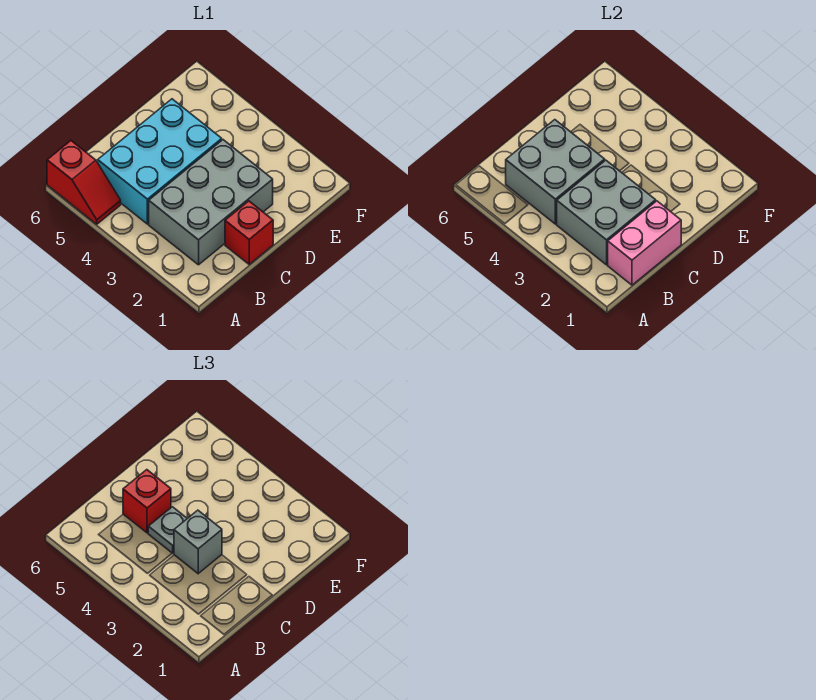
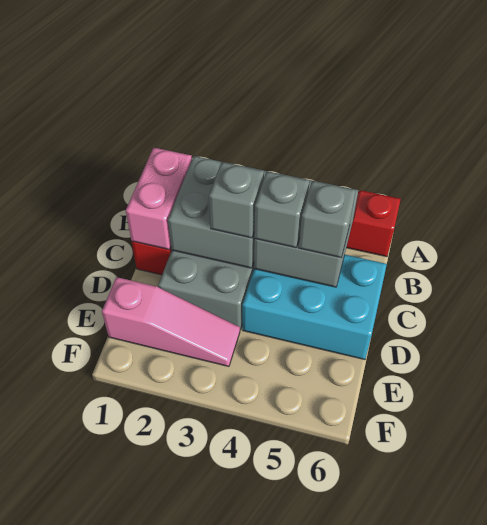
cyan 2x3 brick [98,99,222,224] -> cyan 2x3 brick turned to [242,255,387,360]
grey 1x1 plate [148,507,187,553] -> grey 1x1 brick [254,171,309,248]
red 1x1 brick [123,470,171,533] -> grey 1x1 brick [299,181,356,258]
none -> pink 1x3 slope [102,277,240,366]

